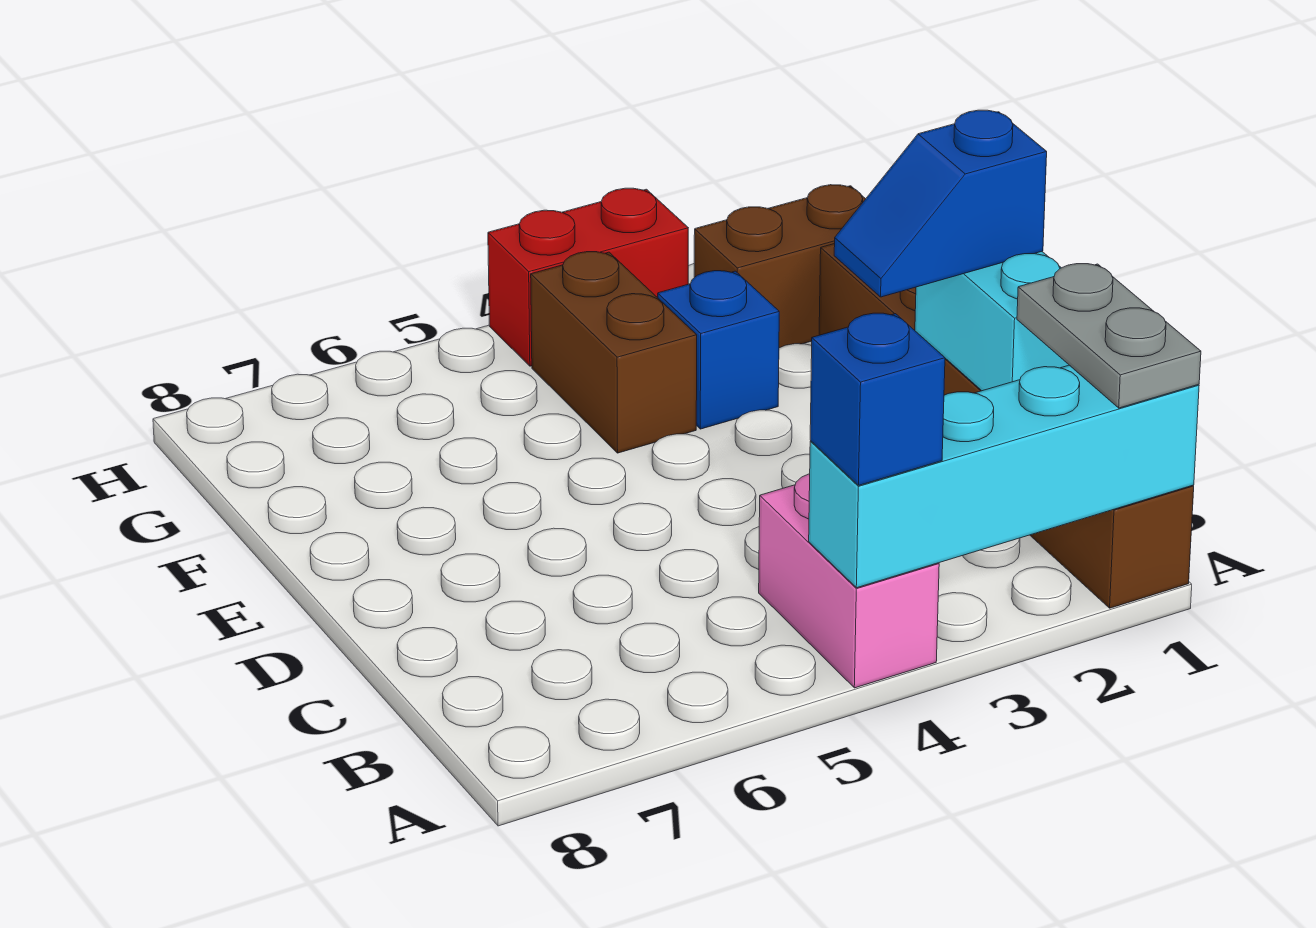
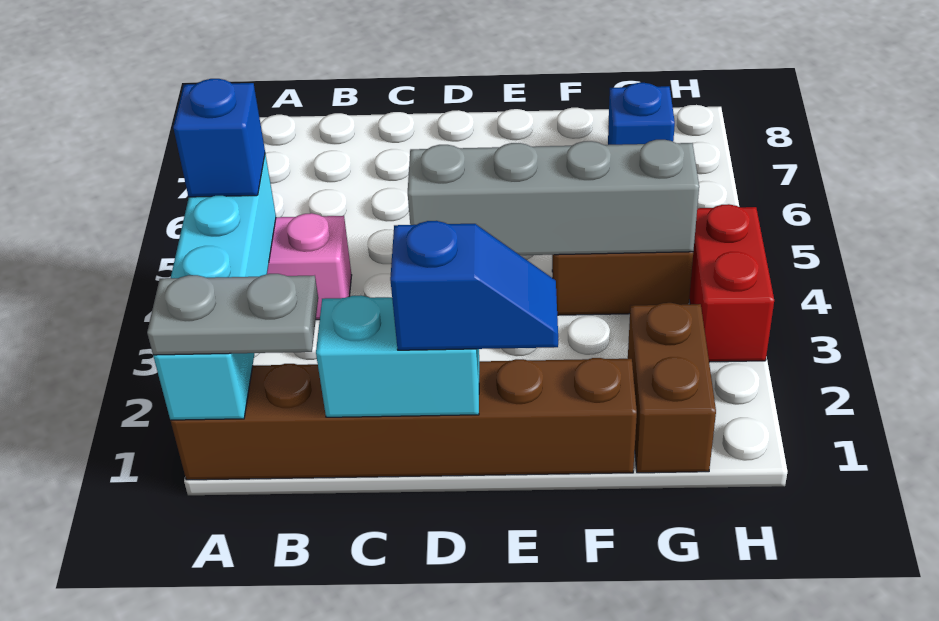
blue 1x2 slope [834,110,1047,297] -> blue 1x2 slope turned to [390,221,558,350]
none -> grey 1x4 brick [408,140,699,255]
blue 1x1 brick [658,271,779,429] -> blue 1x1 brick moved to [608,83,675,145]

